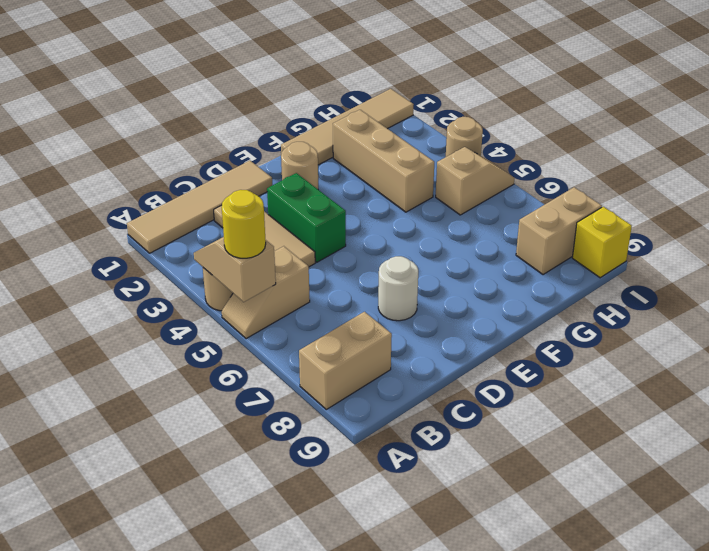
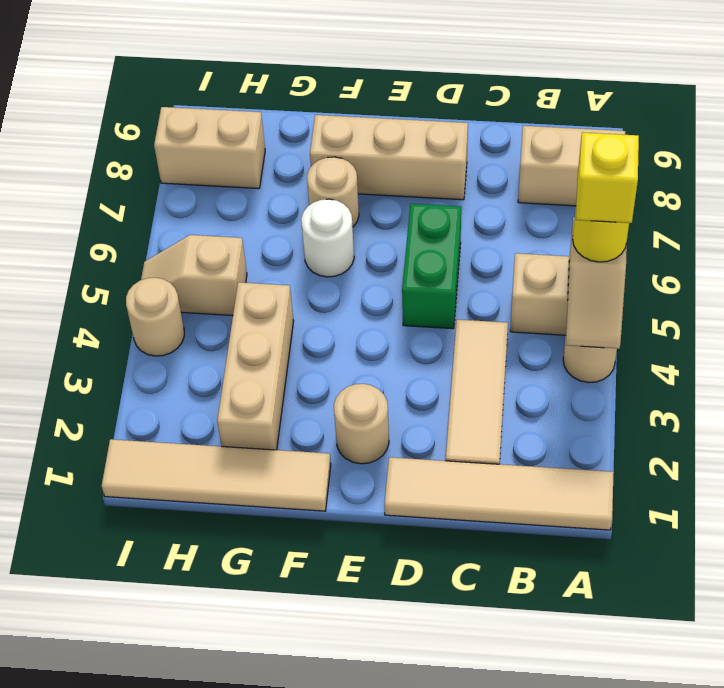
green 1x2 brick [267,173,346,262] -> green 1x2 brick moved to [402,204,461,329]
white 1x1 round brick [378,256,418,321] -> white 1x1 round brick moved to [301,199,354,277]
none -> tan 1x3 brick [310,115,468,200]
none -> tan 1x1 round brick [307,157,359,227]
yellow 1x1 brick [572,207,632,278] -> yellow 1x1 brick moved to [576,132,639,223]

